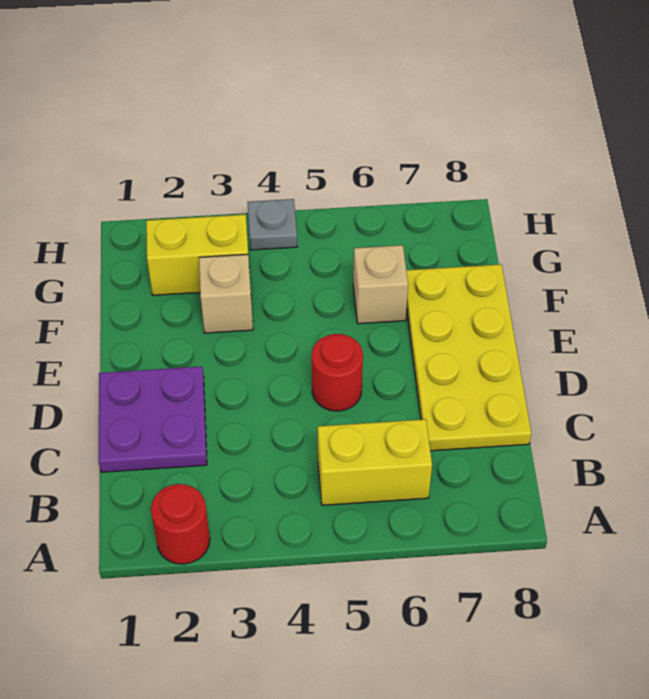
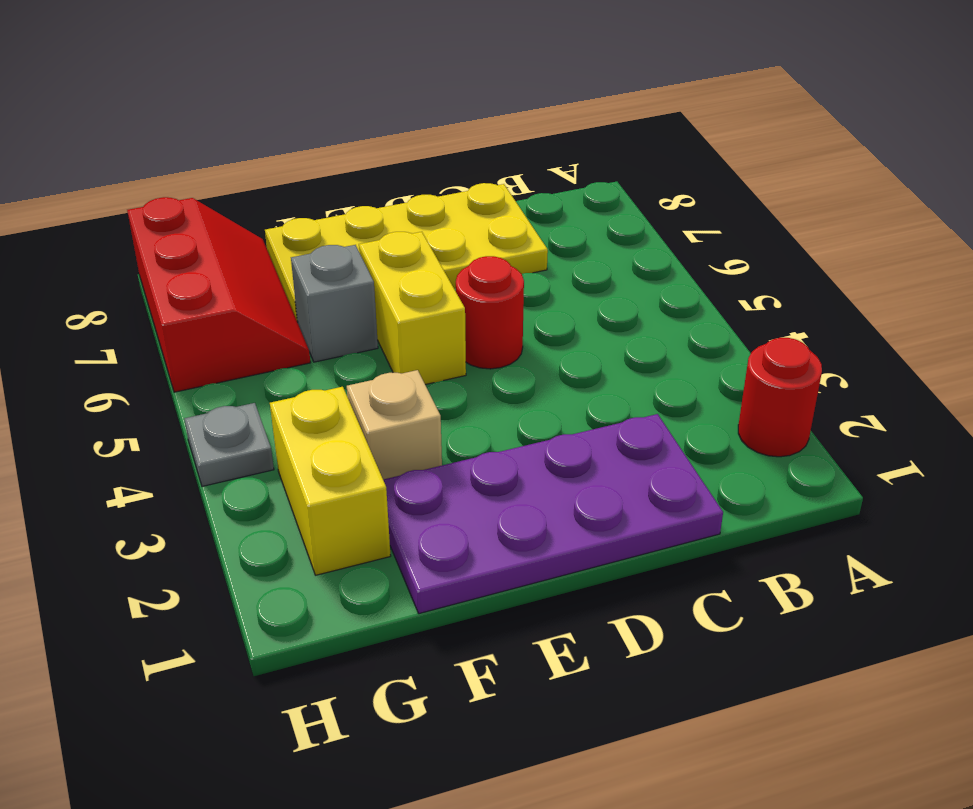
yellow 1x2 brick [318,419,432,505] -> yellow 1x2 brick moved to [359,232,466,385]
purple 2x2 plate [99,366,207,472] -> purple 2x4 plate [383,414,723,614]
tan 1x1 brick [353,245,408,324] -> grey 1x1 brick [291,245,378,362]
none -> red 2x3 slope [127,197,310,392]

